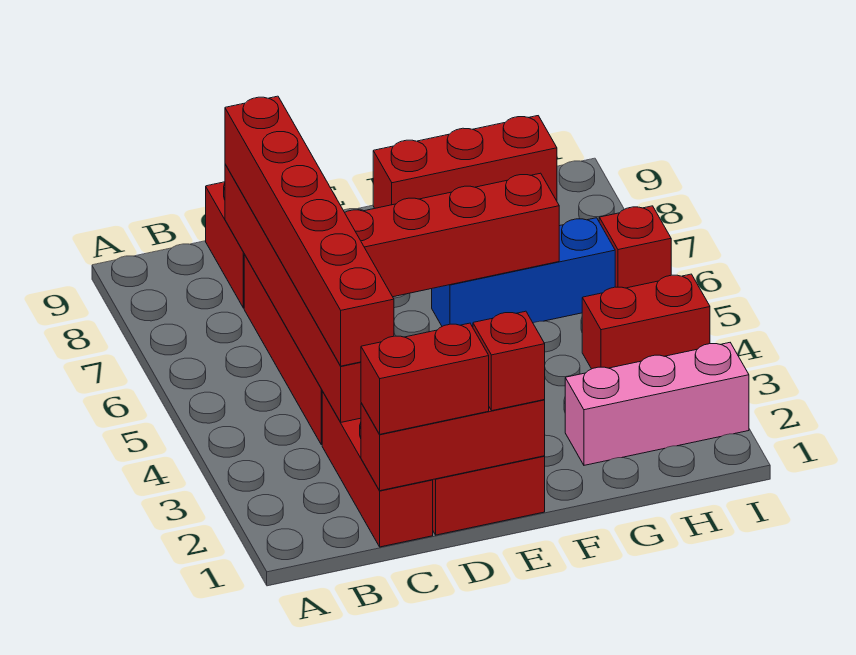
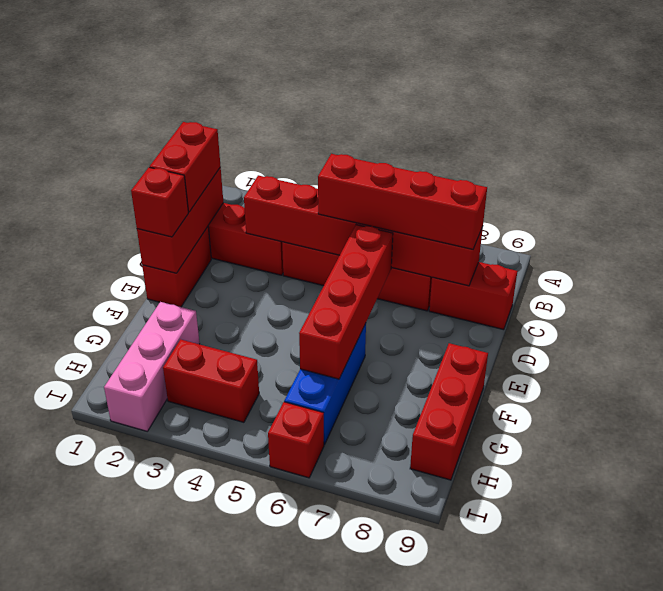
red 1x6 brick [225,96,394,366] -> red 1x4 brick [318,154,487,249]
red 1x2 brick [582,274,710,369] -> red 1x2 brick turned to [163,339,259,422]

